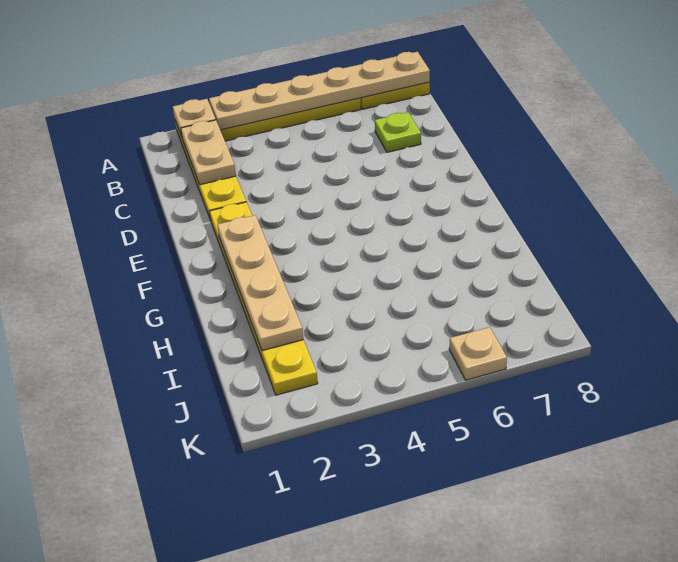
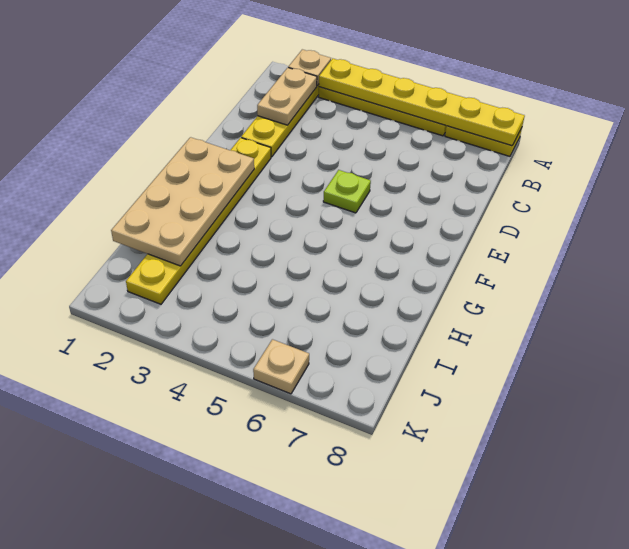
tan 1x6 plate [209,52,430,130] -> yellow 1x6 plate [319,58,525,146]
lime 1x1 plate [375,112,421,152] -> lime 1x1 plate moved to [323,170,371,213]
tan 1x4 plate [217,215,303,351] -> tan 2x4 plate [111,137,254,266]

